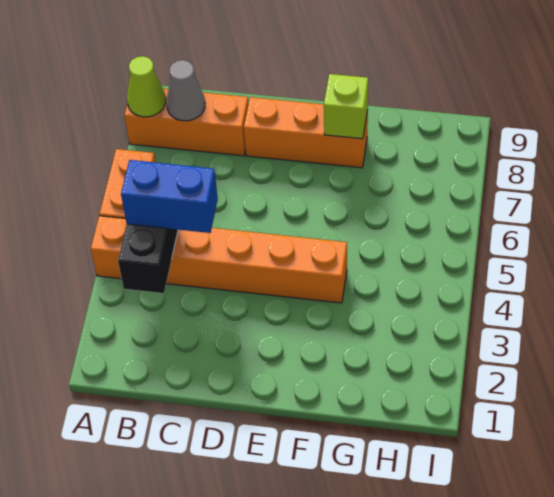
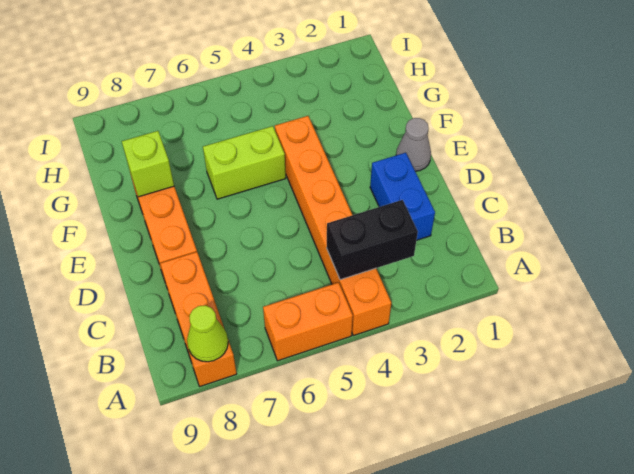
blue 1x2 brick [121,160,218,233] -> blue 1x2 brick moved to [370,153,435,240]
grey 1x1 cone [167,60,205,121] -> grey 1x1 cone moved to [396,118,431,171]
none -> lime 1x2 brick [203,126,286,199]

